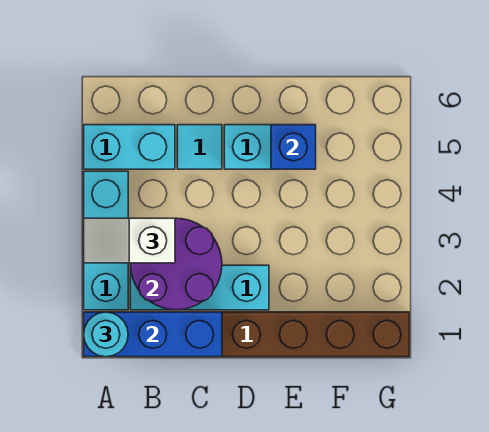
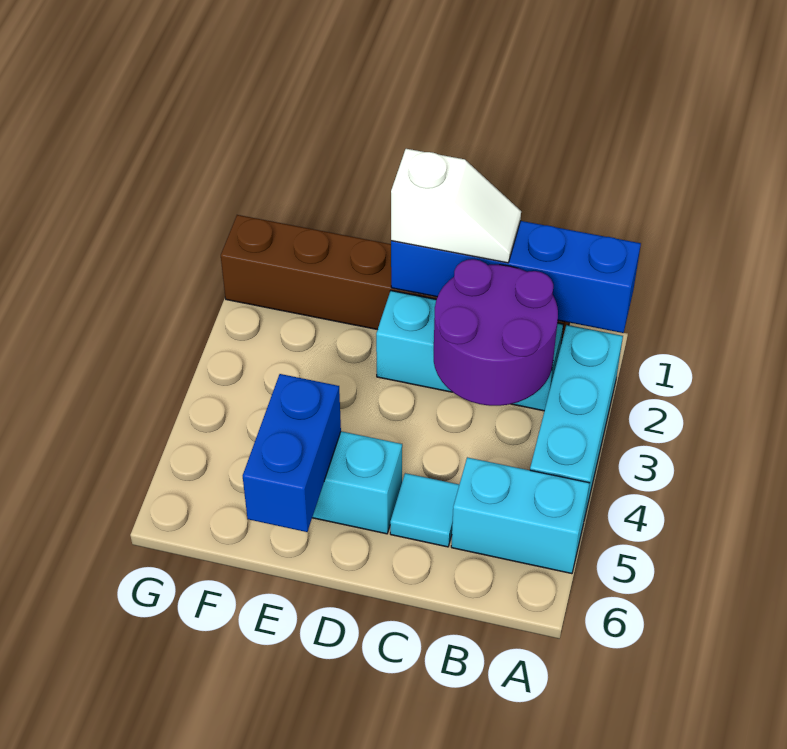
blue 1x3 brick [84,312,222,357] -> blue 1x4 brick [391,221,641,333]
cyan 1x1 round brick [84,312,128,357] -> none
white 1x2 slope [84,218,175,263] -> white 1x2 slope moved to [391,149,521,263]
blue 1x1 brick [271,125,316,169] -> blue 1x2 brick [243,374,341,532]

